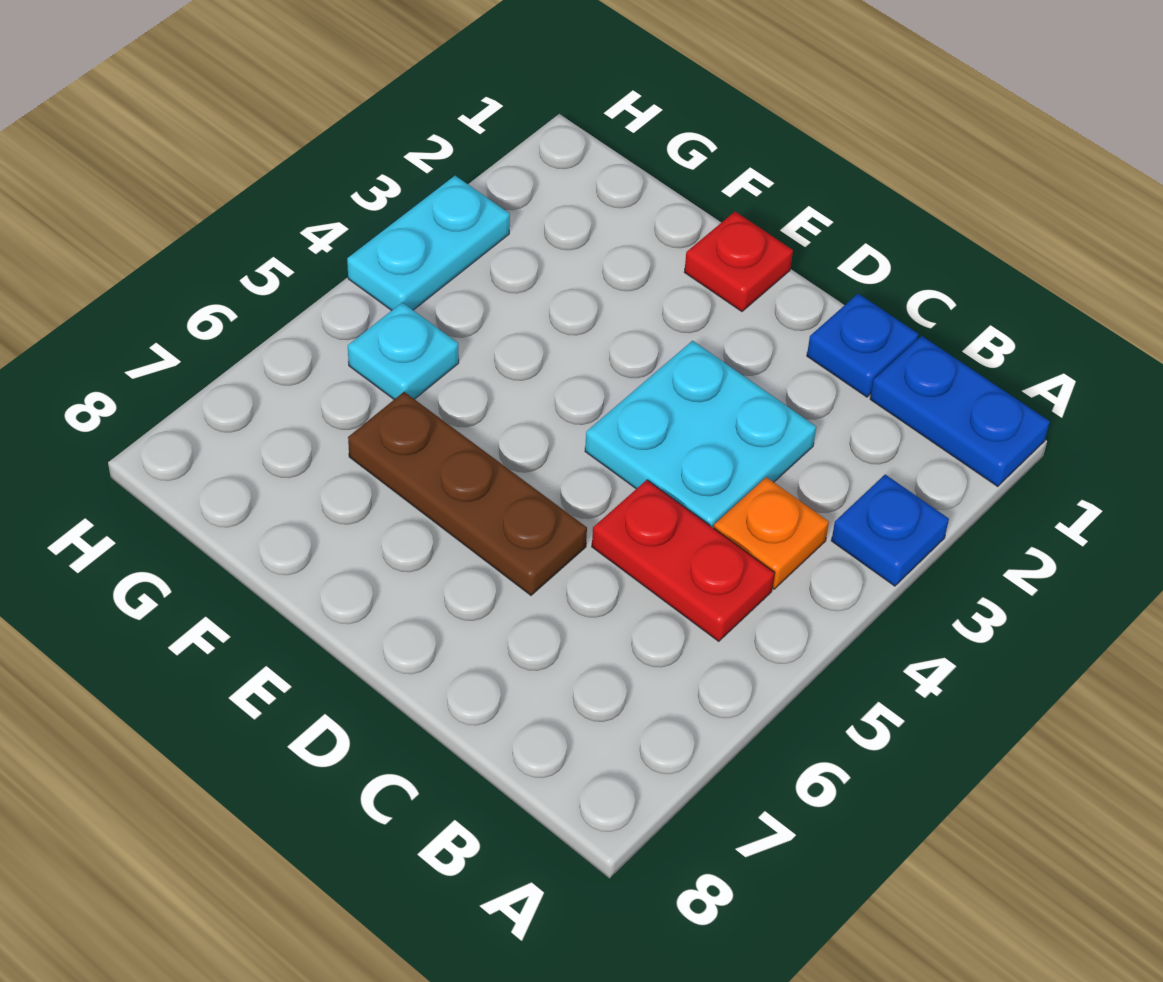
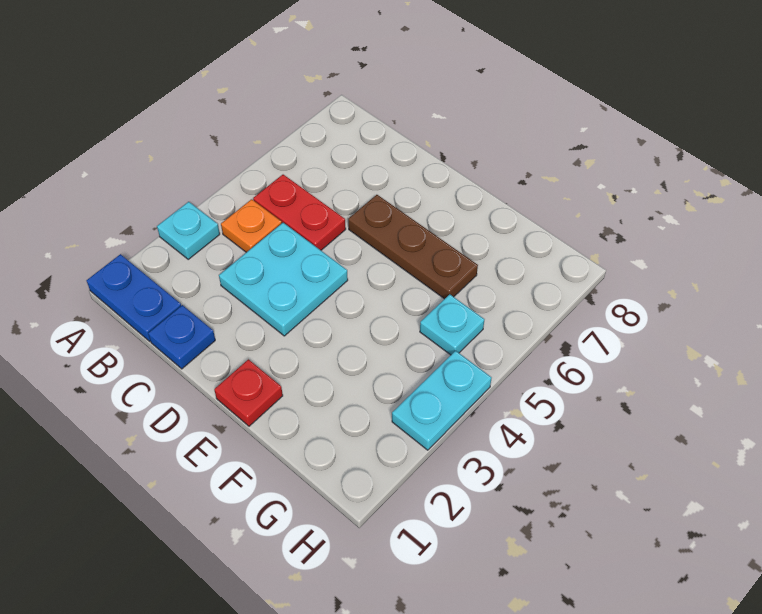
blue 1x1 plate [831,475,949,586] -> cyan 1x1 plate [157,202,220,259]

